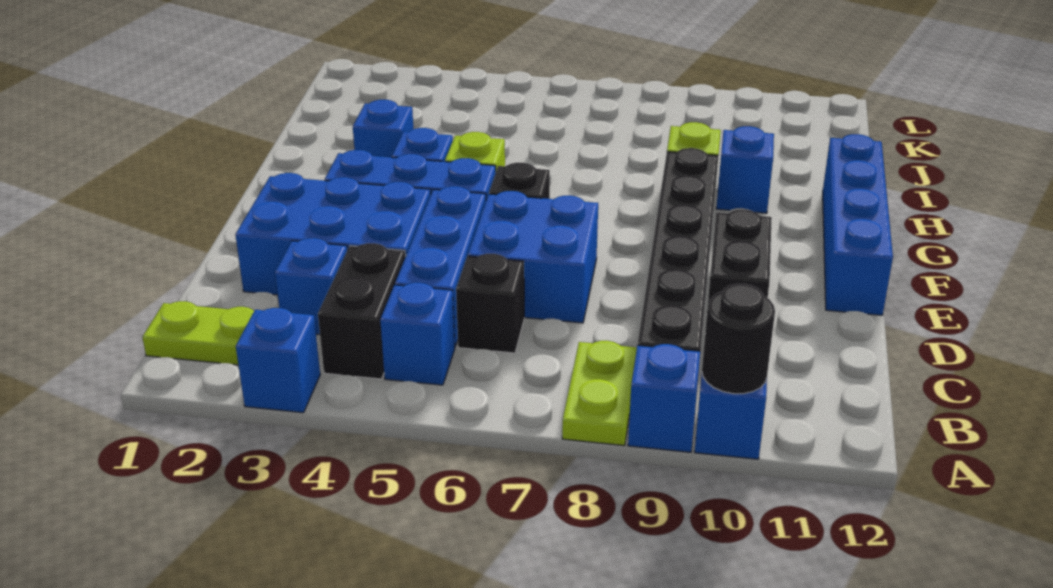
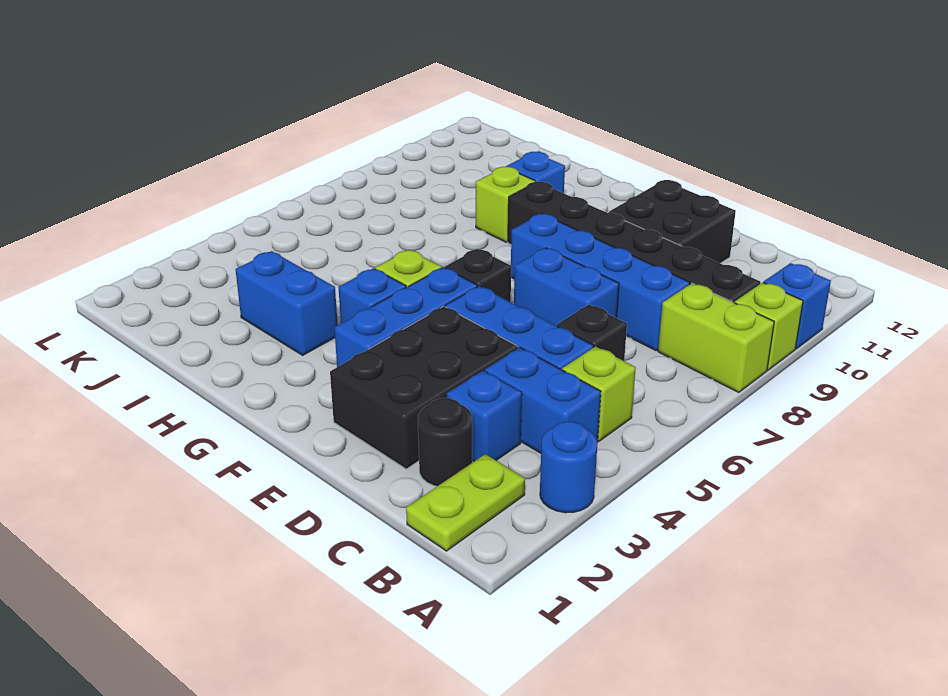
blue 1x1 brick [236,308,320,413] -> blue 1x1 round brick [540,422,597,513]
lime 1x2 plate [562,341,637,446] -> lime 1x2 brick [658,283,774,392]
blue 1x1 brick [628,344,700,452] -> lime 1x1 brick [735,282,803,370]
black 1x1 round brick [702,284,775,394] -> black 1x1 round brick moved to [418,398,472,486]
black 1x2 brick [318,243,406,379] -> blue 1x2 brick [485,348,601,453]
blue 1x1 brick [380,283,455,385] -> lime 1x1 brick [562,346,636,441]
blue 2x3 brick [235,173,431,295] -> black 2x3 brick [330,306,518,469]
blue 2x2 brick [468,191,598,323] -> blue 1x2 brick [514,248,619,326]
black 1x2 brick [705,210,772,331] -> black 2x2 brick [608,180,736,263]
blue 1x4 brick [823,134,893,315] -> blue 1x4 brick moved to [511,214,690,351]
blue 1x1 brick [353,100,413,157] -> blue 1x2 brick [235,251,338,355]

